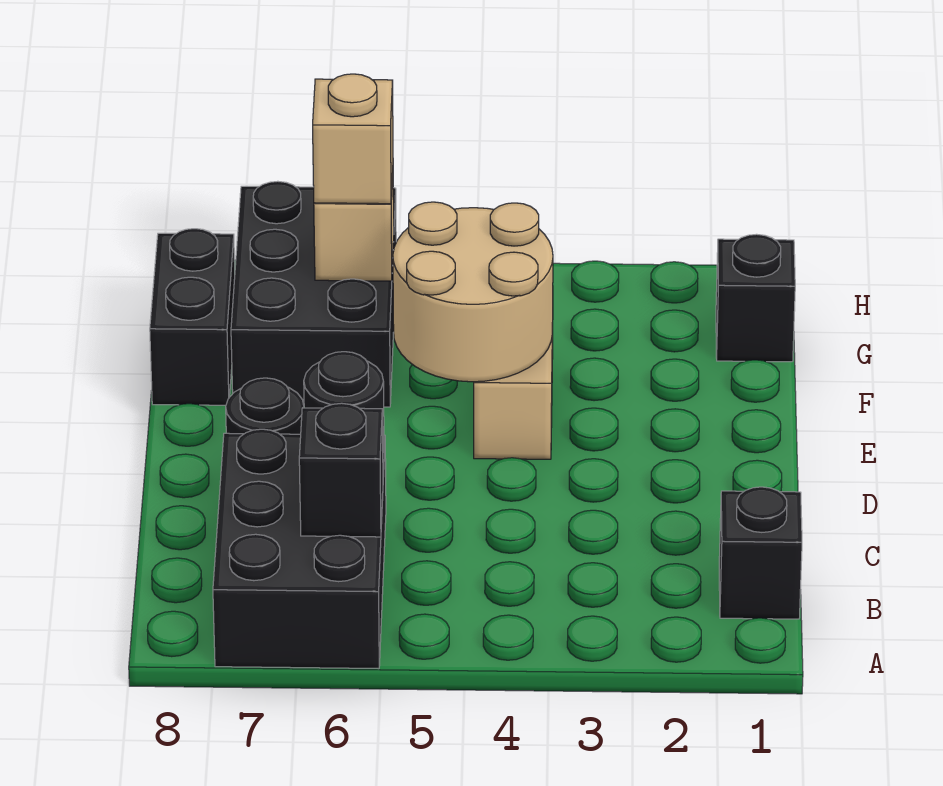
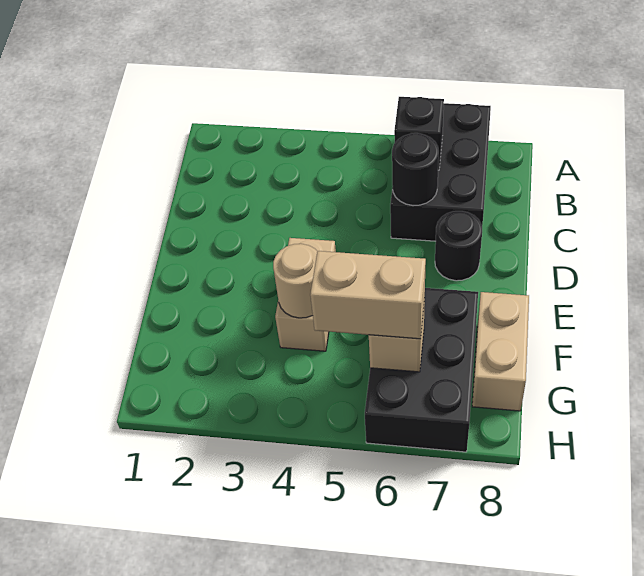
black 1x1 brick [719,487,802,619] -> none
tan 2x2 round brick [393,202,553,382] -> tan 1x1 round brick [273,244,317,318]
black 1x2 brick [150,229,235,405] -> tan 1x2 brick [472,292,529,411]
black 1x1 brick [716,234,795,362] -> none
tan 1x1 brick [313,74,393,204] -> tan 1x2 brick [310,251,426,339]

